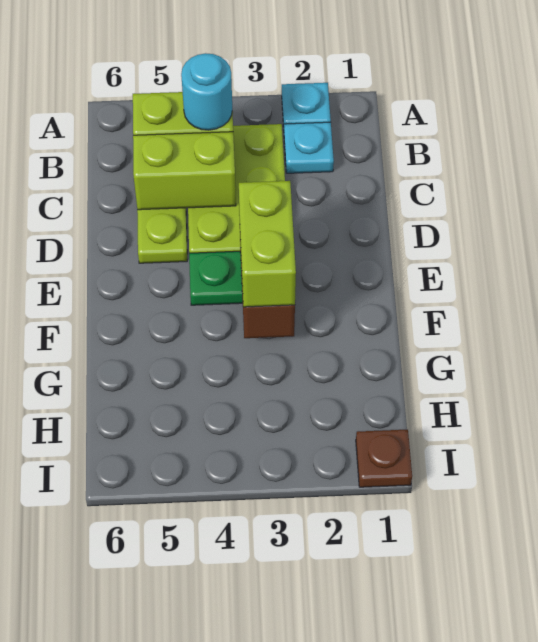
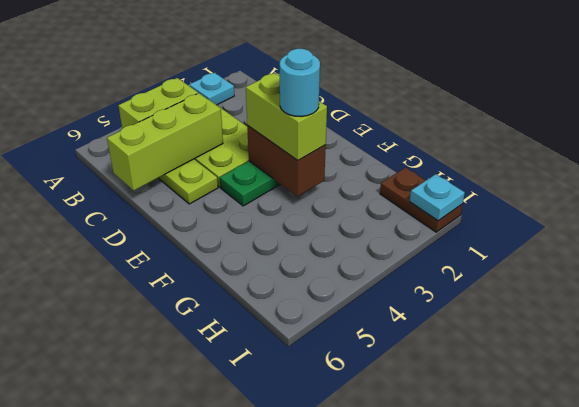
cyan 1x1 plate [284,122,334,173] -> cyan 1x1 plate moved to [410,174,465,221]
cyan 1x1 round brick [181,53,232,130] -> cyan 1x1 round brick moved to [280,49,320,117]
lime 1x2 brick [133,132,236,210] -> lime 1x3 brick [107,93,223,190]
brown 1x1 plate [356,429,412,487] -> brown 1x2 plate [380,168,463,232]

